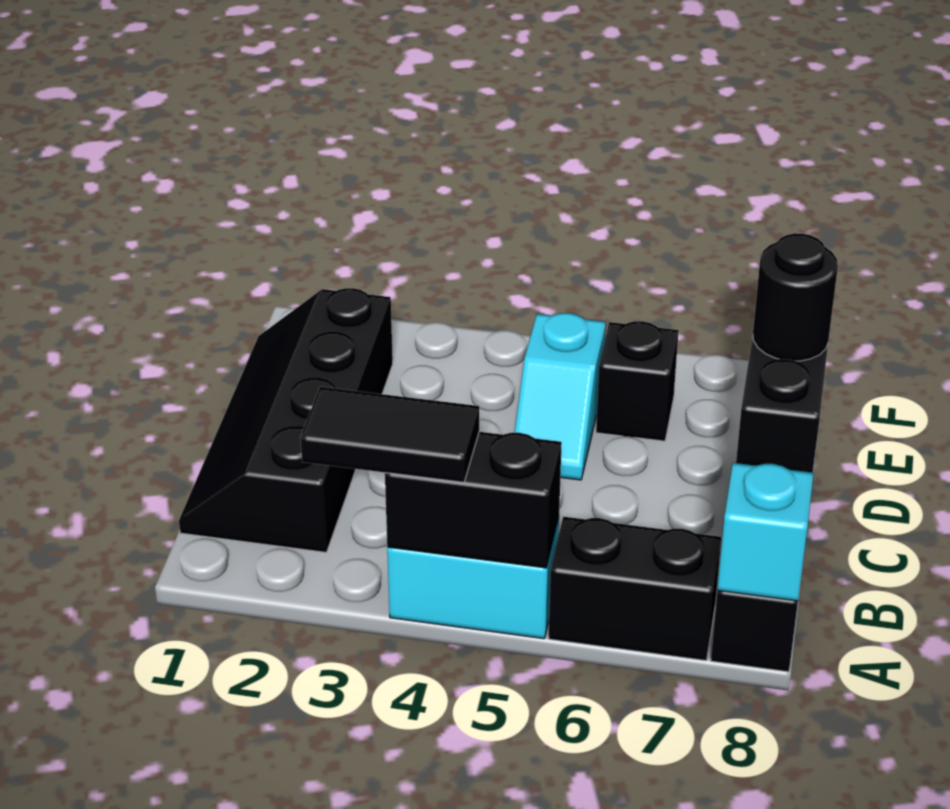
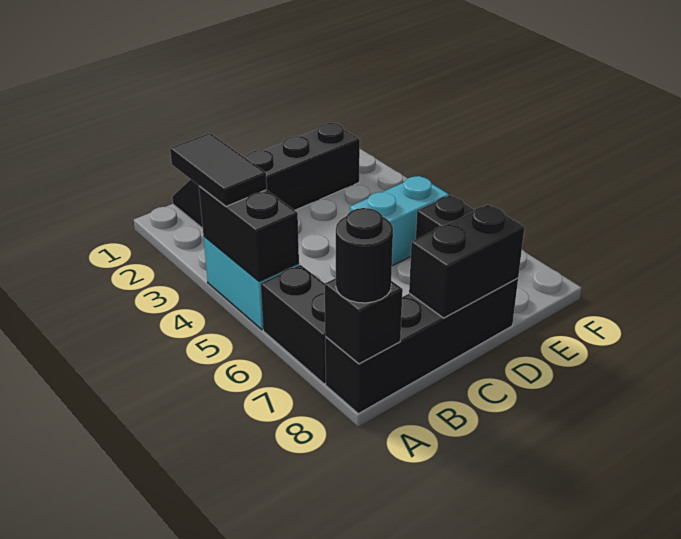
cyan 1x1 brick [718,463,814,601] -> black 1x1 brick [325,278,403,364]
cyan 1x2 slope [515,313,606,480] -> cyan 1x2 brick [350,176,449,266]
black 1x1 round brick [753,233,838,361] -> black 1x1 round brick moved to [336,208,393,303]

